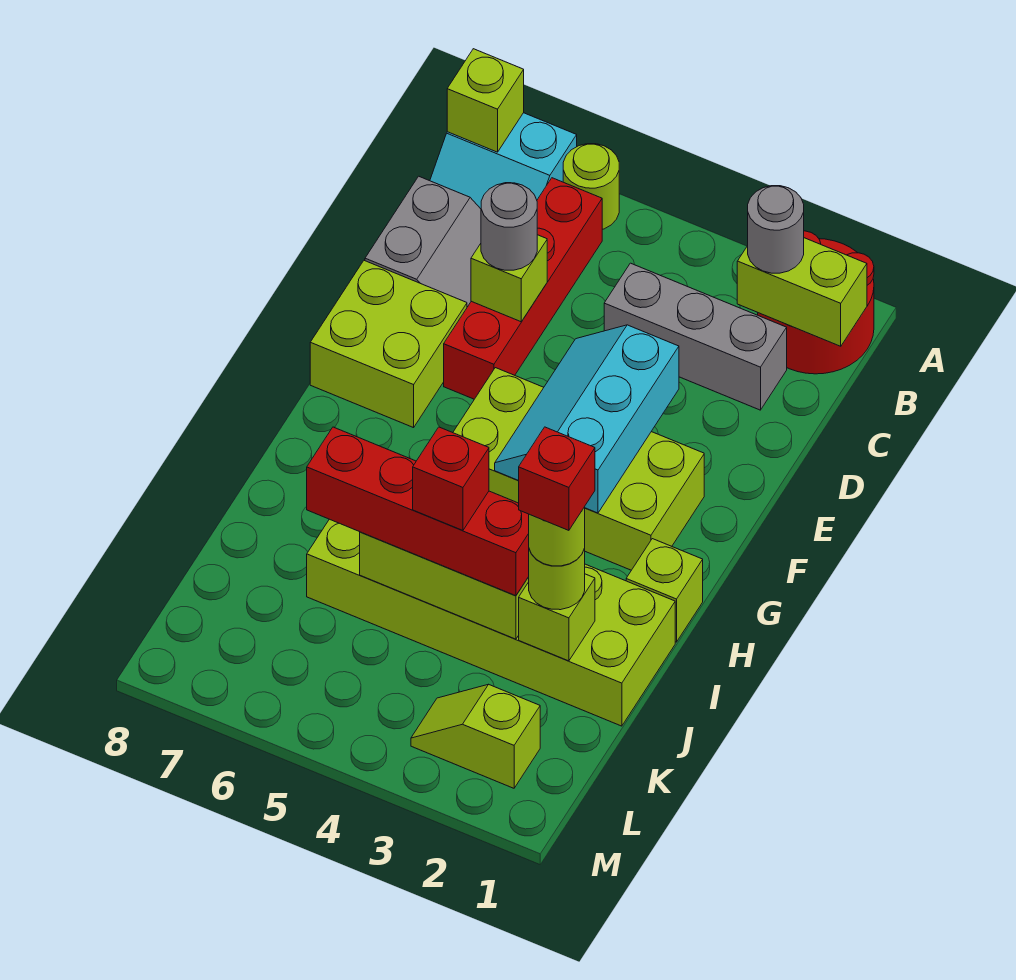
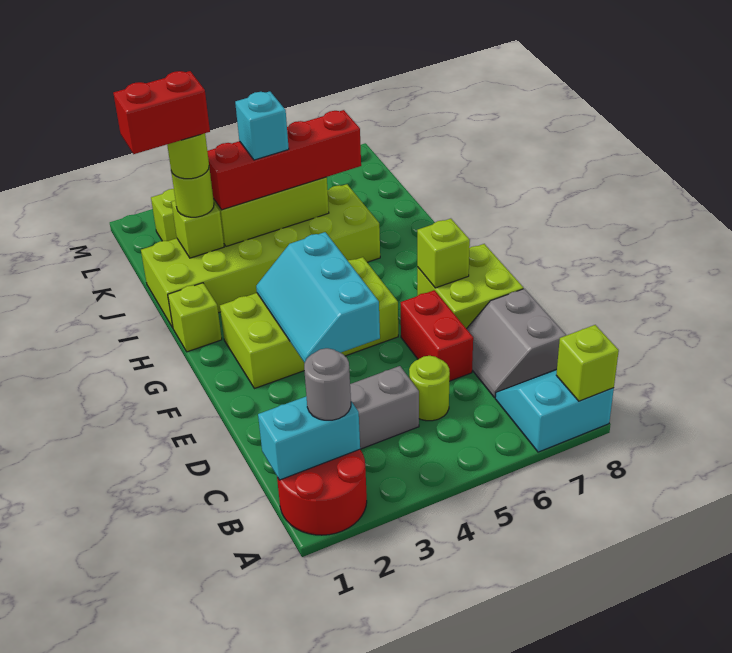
lime 1x1 round brick [563,144,619,229] -> lime 1x1 round brick moved to [409,356,450,421]
lime 1x2 brick [737,238,867,346] -> cyan 1x2 brick [258,396,360,480]
red 1x4 brick [444,178,602,399] -> red 1x2 brick [401,290,473,381]
lime 1x1 brick [471,235,547,322] -> lime 1x1 brick moved to [417,219,470,288]
grey 1x1 round brick [481,183,537,270] -> none
cyan 2x3 slope [495,325,679,513] -> cyan 2x3 slope turned to [256,232,380,363]
red 1x1 brick [519,427,595,530] -> red 1x2 brick [113,71,210,154]
red 1x1 brick [413,427,489,530] -> cyan 1x1 brick [235,91,289,160]

